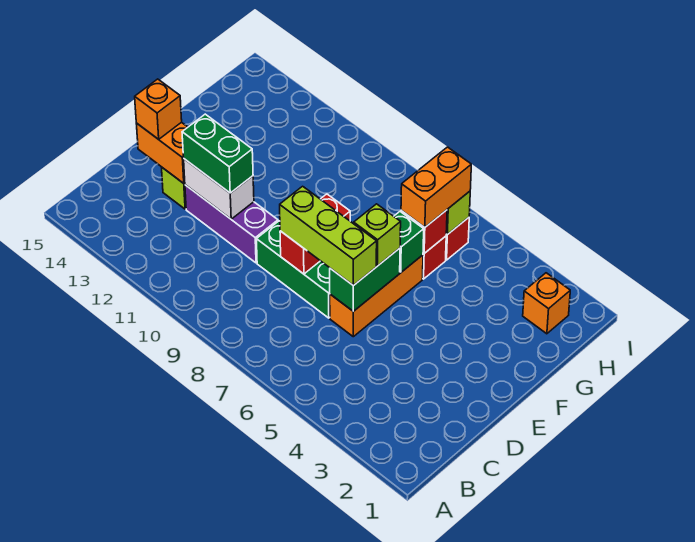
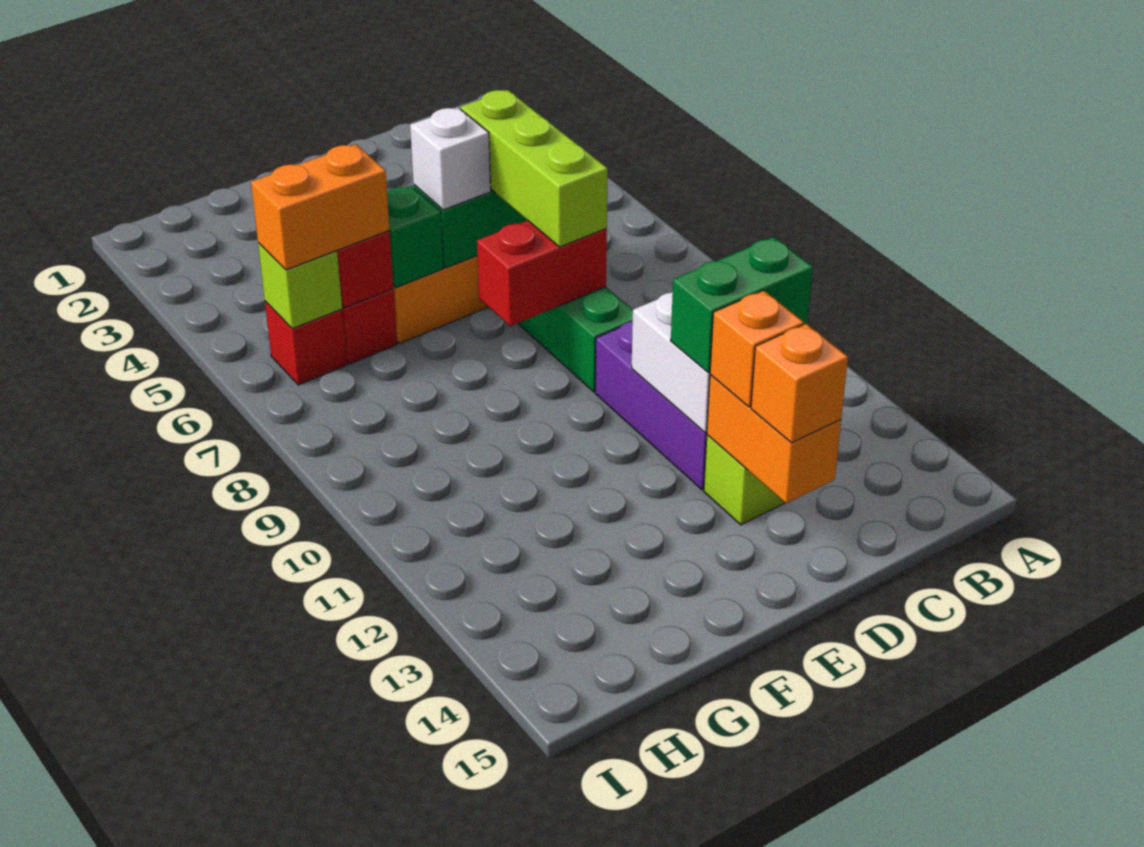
green 1x2 brick [182,114,253,193] -> green 1x2 brick turned to [671,237,813,372]
lime 1x1 brick [354,204,401,266] -> white 1x1 brick [410,108,491,210]
orange 1x1 brick [523,273,570,334] -> orange 1x1 brick moved to [710,291,804,407]

